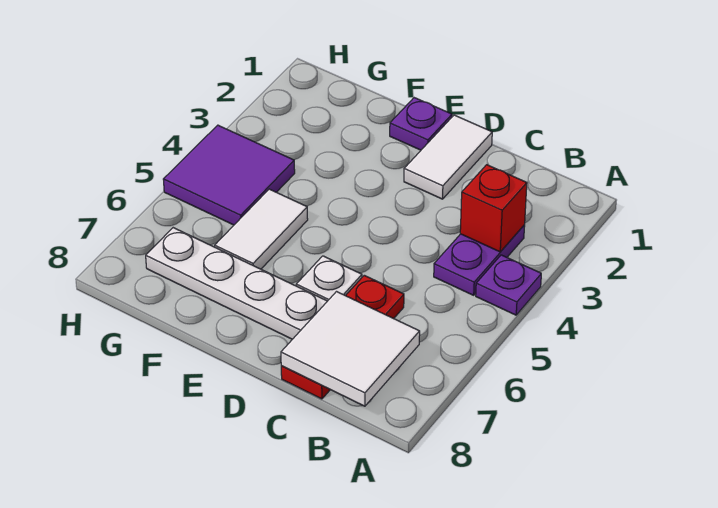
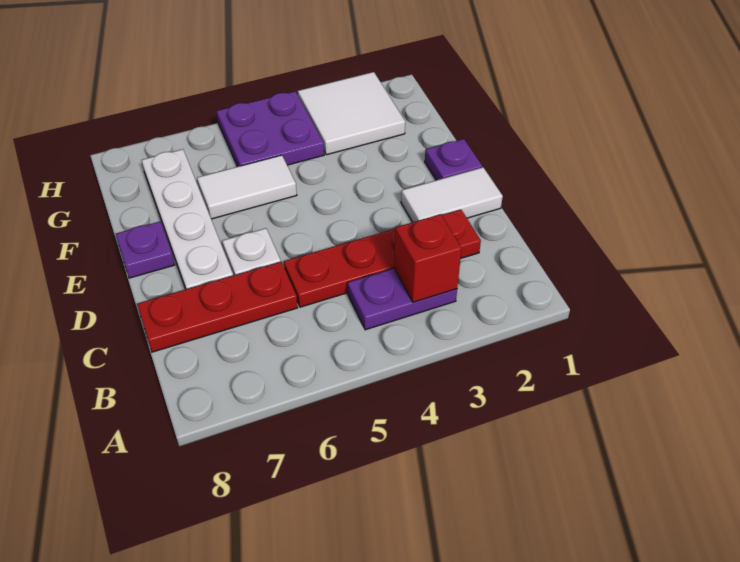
purple 1x1 plate [476,255,541,315] -> purple 1x1 plate moved to [116,221,175,278]
white 2x2 tile [281,292,420,406] -> white 2x2 tile moved to [298,72,405,155]
none -> red 1x4 plate [284,210,481,307]
purple 2x2 tile [163,125,295,225] -> purple 2x2 plate [216,91,324,167]

